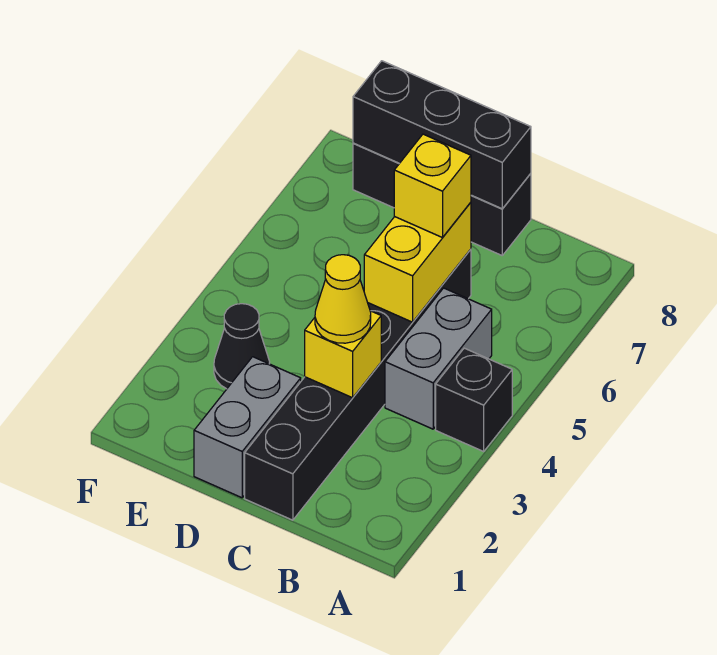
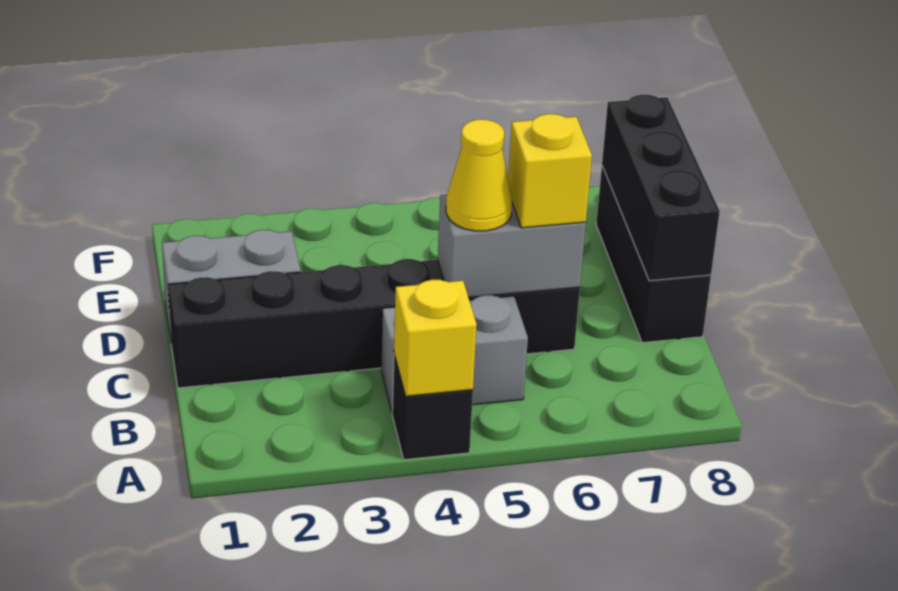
yellow 1x1 brick [305,311,381,398] -> yellow 1x1 brick moved to [394,280,477,396]
yellow 1x1 cone [315,255,371,343] -> yellow 1x1 cone moved to [446,119,512,231]
yellow 1x2 brick [364,202,471,322] -> grey 1x2 brick [438,195,586,297]
black 1x1 cone [214,304,270,389] -> none

